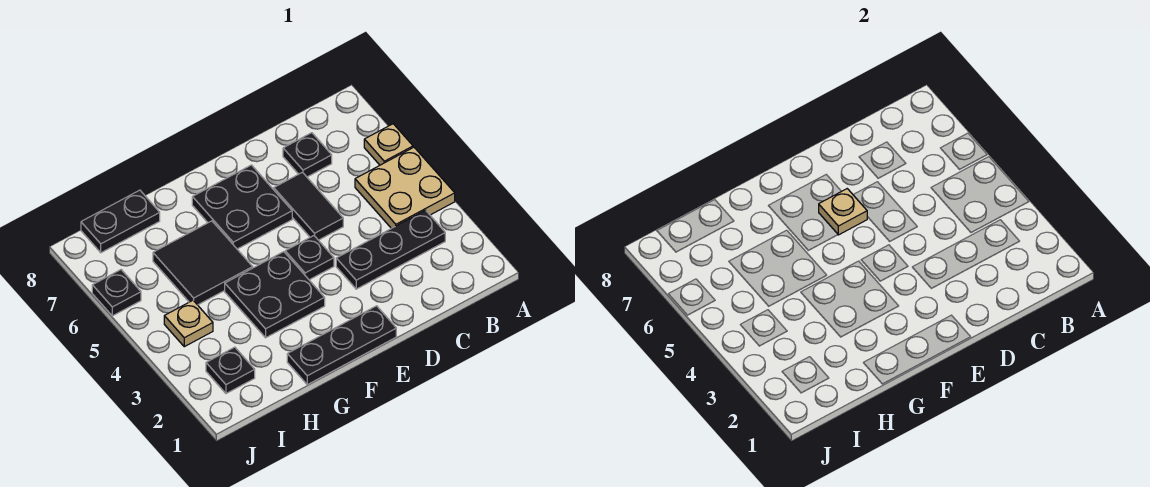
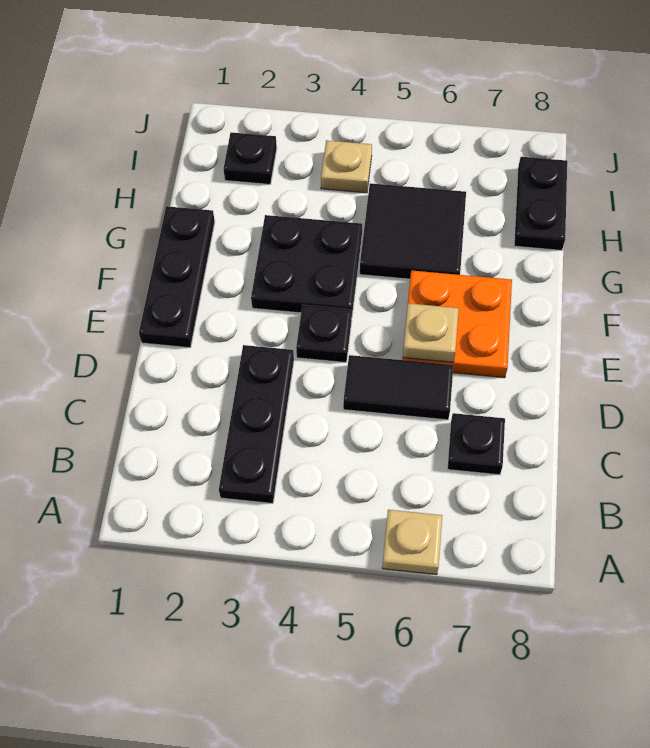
tan 2x2 plate [355,147,455,228] -> none
black 2x2 plate [192,165,292,249] -> orange 2x2 plate [402,270,512,378]
black 1x1 plate [92,270,141,316] -> none

